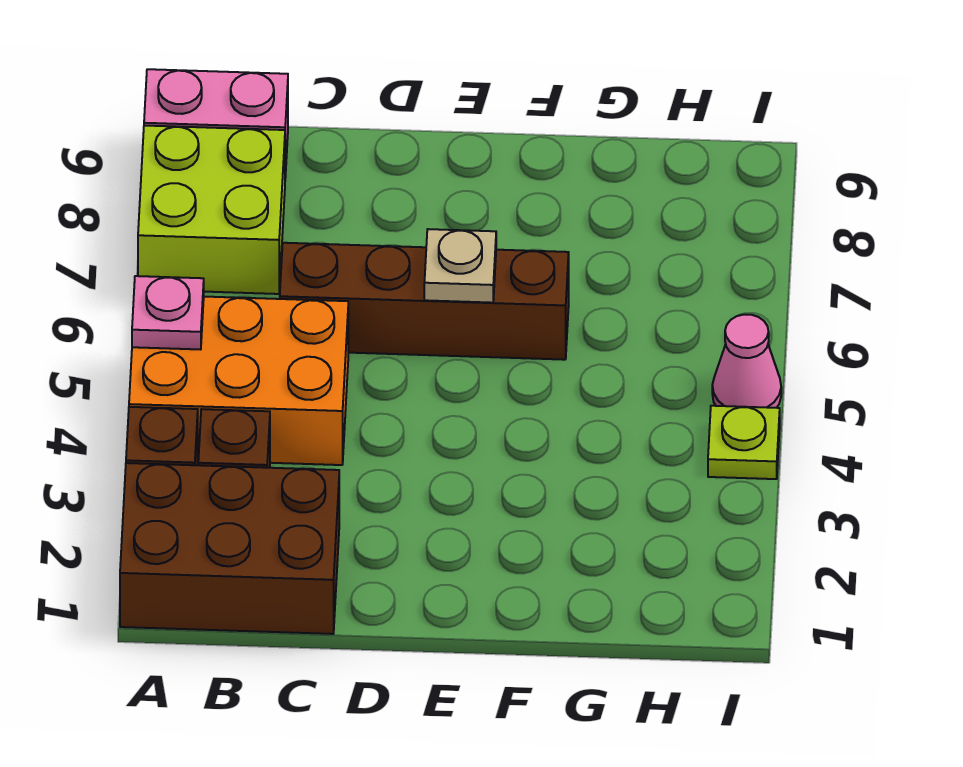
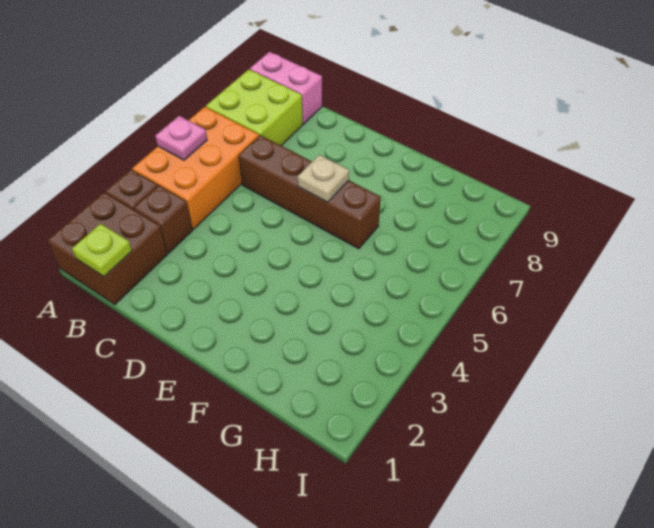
brown 2x3 brick [120,463,339,634] -> brown 2x2 brick [48,192,168,305]
orange 2x3 brick [129,297,348,465] -> orange 2x3 brick turned to [132,107,259,229]
lime 1x1 plate [708,406,780,479] -> lime 1x1 plate moved to [72,224,132,276]
pink 1x1 cone [712,314,781,408] -> none

